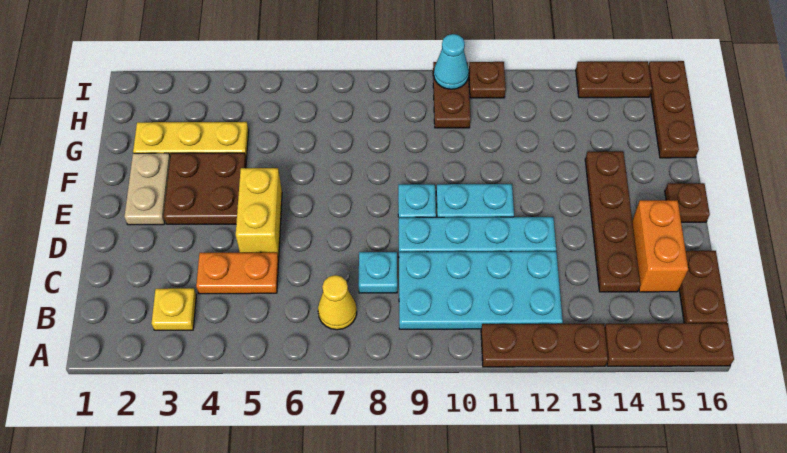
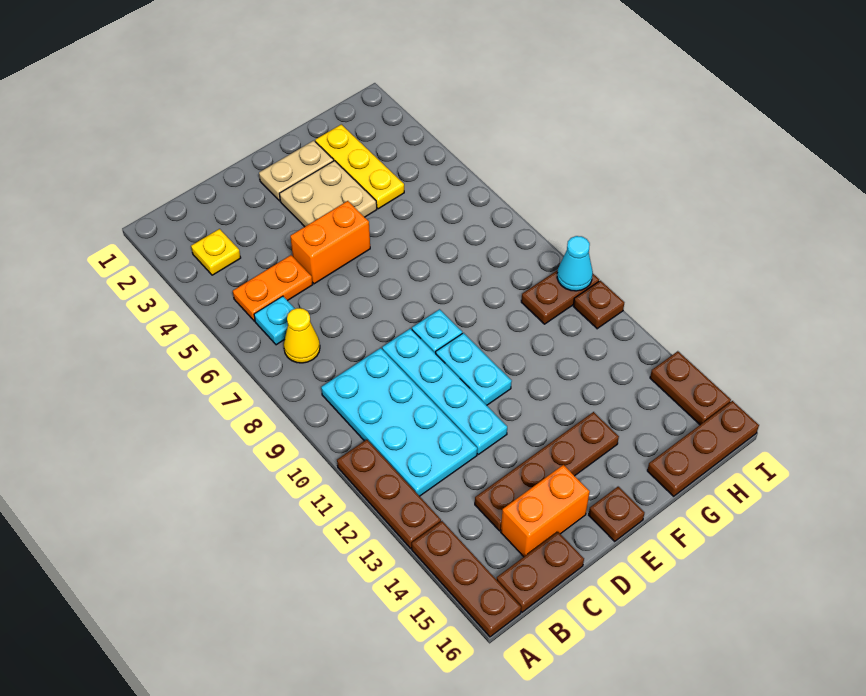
orange 1x2 plate [196,252,279,294] -> orange 1x2 plate turned to [233,255,313,321]
cyan 1x1 plate [359,252,397,293] -> cyan 1x1 plate moved to [254,296,295,345]
yellow 1x2 brick [236,168,282,258] -> orange 1x2 brick [290,201,370,284]
brown 2x2 plate [164,153,246,224] -> tan 2x2 plate [279,161,377,227]

